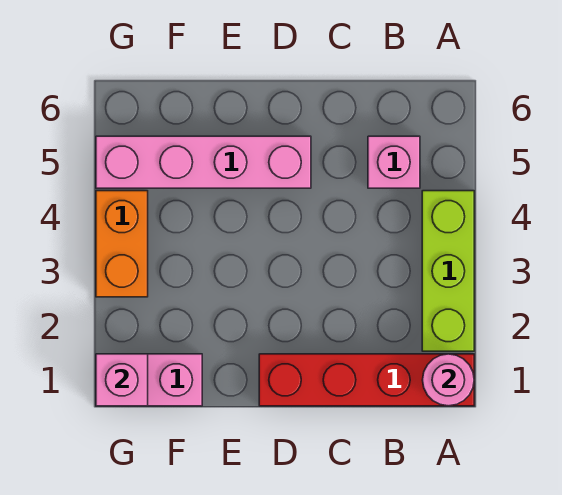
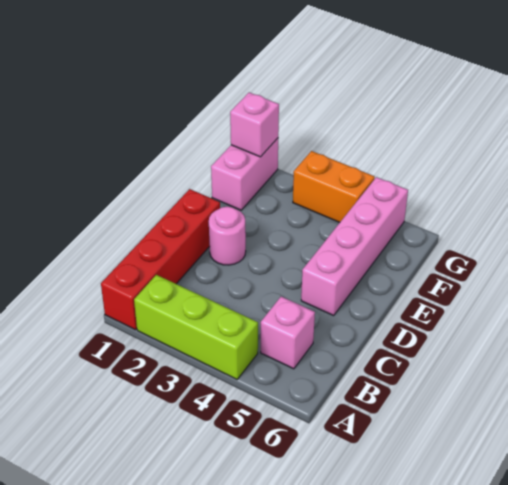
pink 1x1 round brick [423,354,474,406] -> pink 1x1 round brick moved to [209,206,246,265]

